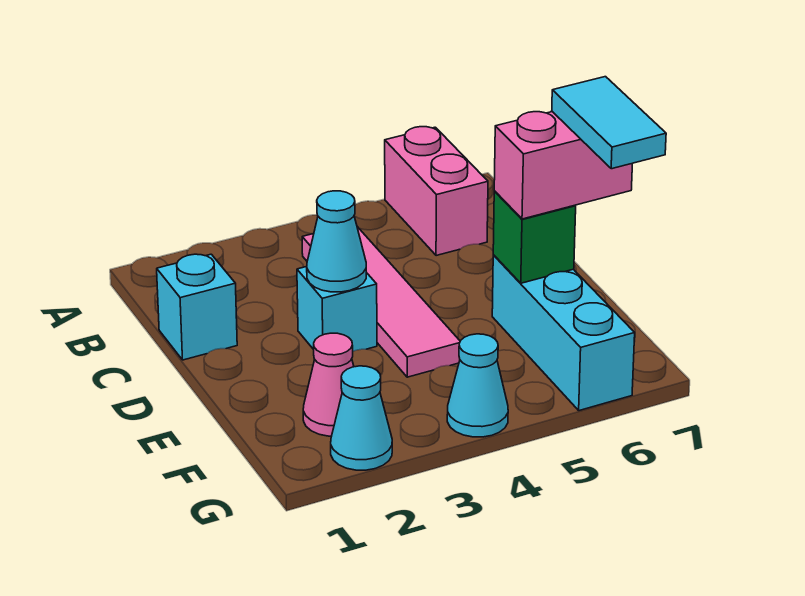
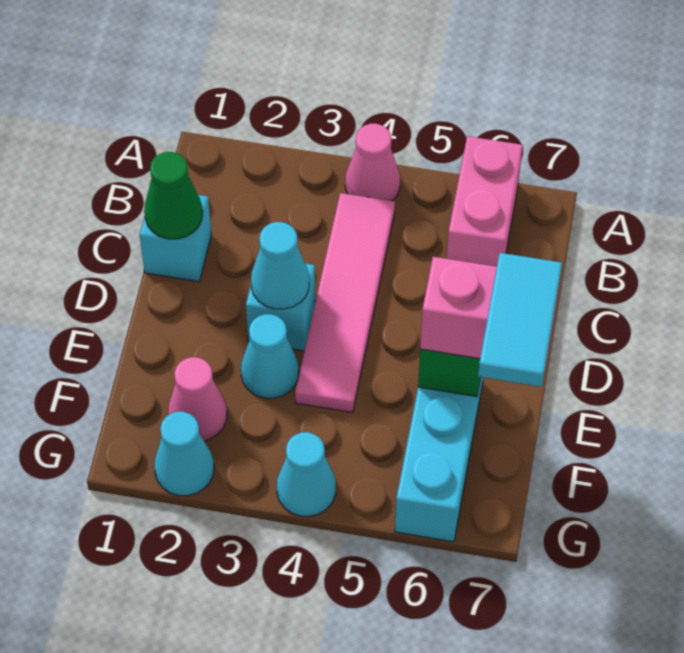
none -> pink 1x1 cone [345,124,400,201]
none -> green 1x1 cone [144,152,202,239]
none -> cyan 1x1 cone [241,314,299,398]

